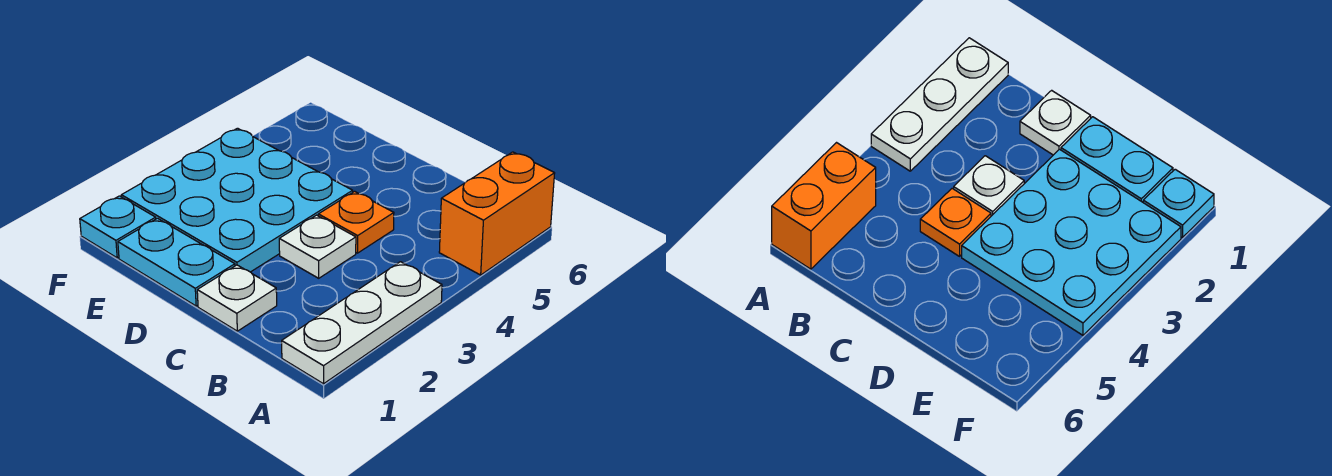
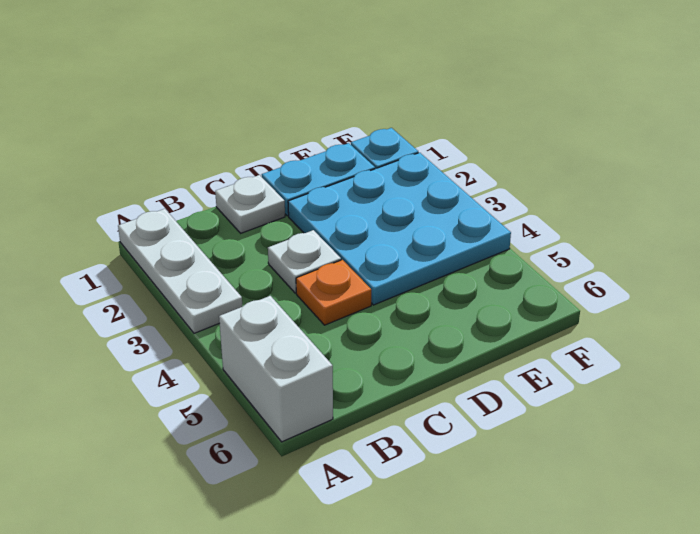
orange 1x2 brick [439,152,555,275] -> white 1x2 brick [219,296,333,442]

